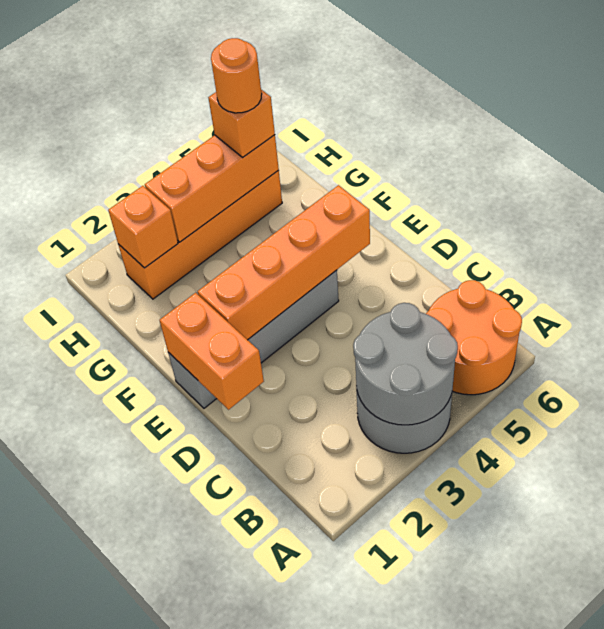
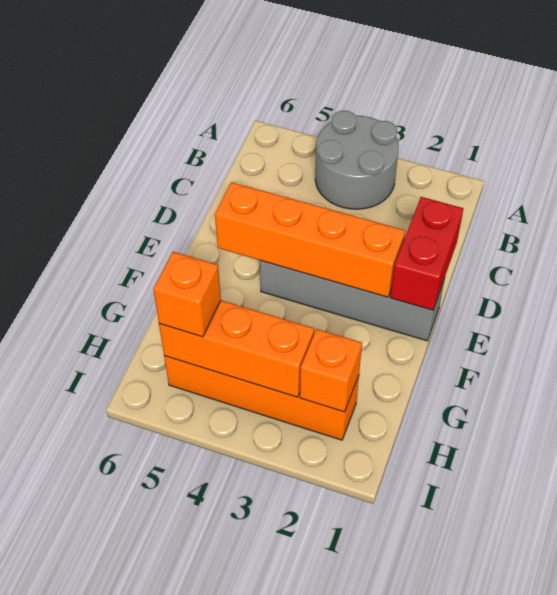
grey 2x2 round brick [353,303,458,425] -> none
orange 2x2 round brick [426,280,522,395] -> none
orange 1x2 brick [160,293,264,410] -> red 1x2 brick [390,197,464,310]
orange 1x1 round brick [211,38,262,113] -> none

